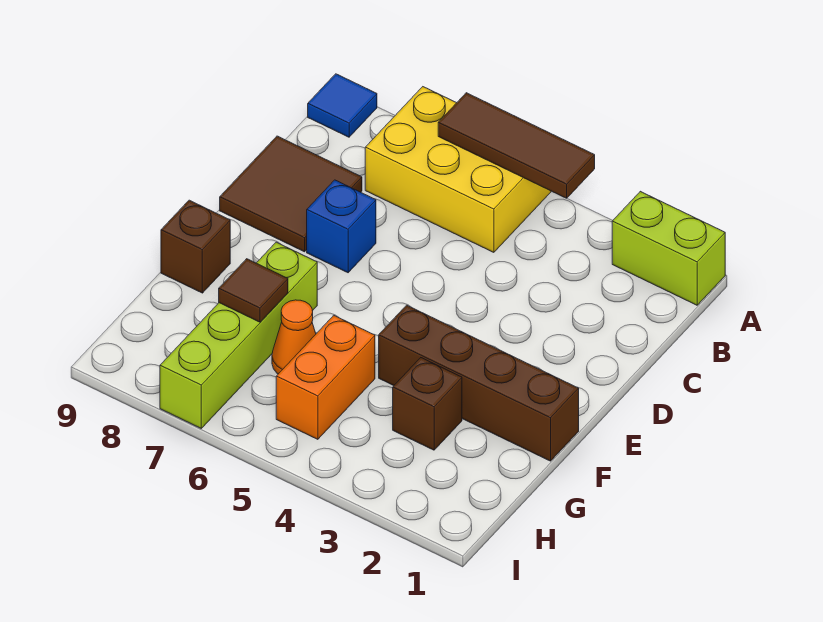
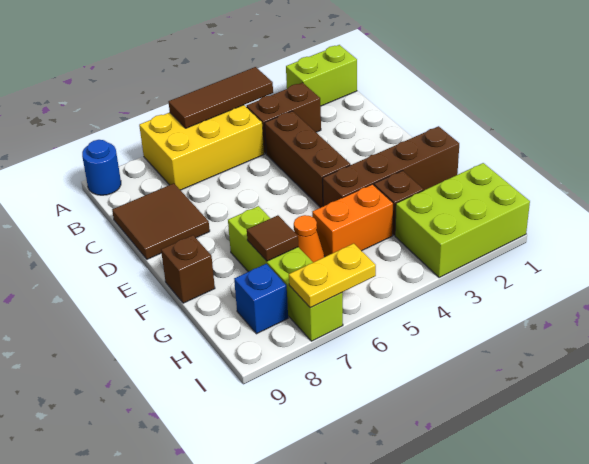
blue 1x1 tile [308,74,377,137] -> blue 1x1 round brick [82,140,121,195]
none -> brown 1x2 brick [247,83,321,154]
none -> brown 1x3 brick [265,111,350,208]
blue 1x1 brick [307,180,376,273] -> blue 1x1 brick moved to [234,264,288,334]
orange 1x2 brick [276,315,375,439] -> orange 1x2 brick turned to [312,184,393,257]
none -> lime 2x3 brick [395,163,530,278]
none -> yellow 1x2 plate [289,243,376,308]

